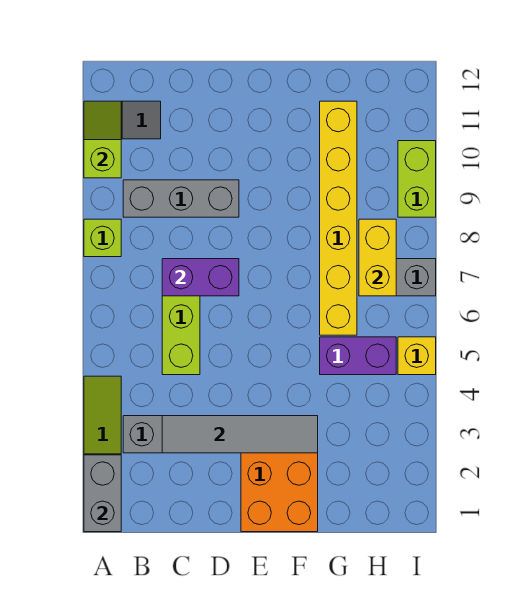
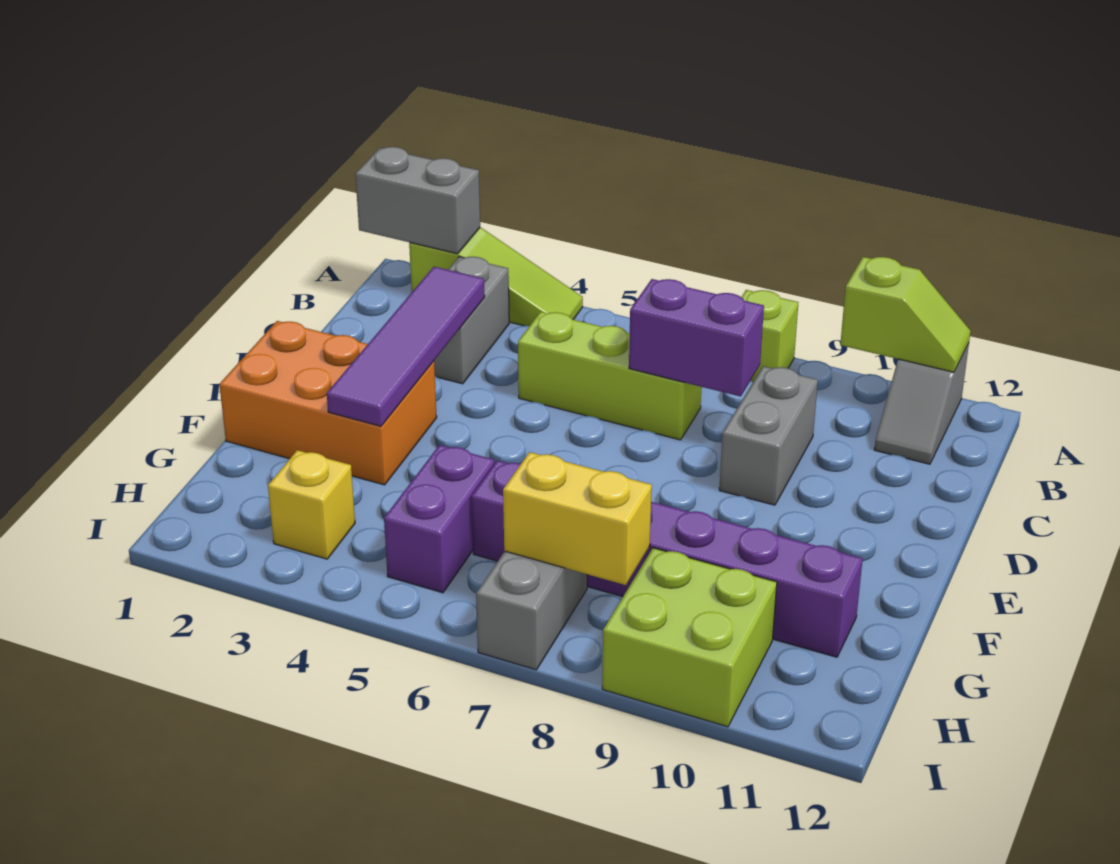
grey 1x3 brick [123,180,239,217] -> grey 1x2 brick [719,366,818,505]
grey 1x4 tile [162,416,318,453] -> purple 1x4 tile [327,267,485,426]
purple 1x2 brick [162,259,239,296] -> purple 1x2 brick turned to [629,279,764,396]
yellow 1x6 brick [320,101,357,335] -> purple 1x6 brick [472,460,863,657]
yellow 1x1 brick [398,337,436,375] -> yellow 1x1 brick moved to [268,450,355,559]
lime 1x2 brick [398,141,436,217] -> lime 2x2 brick [602,548,777,727]

